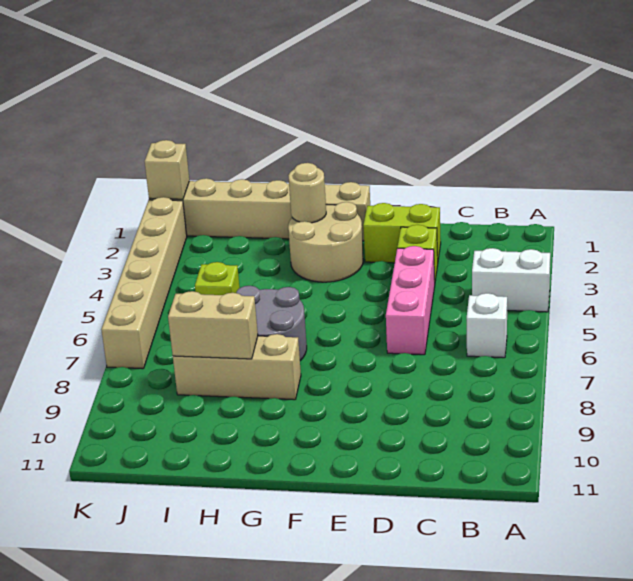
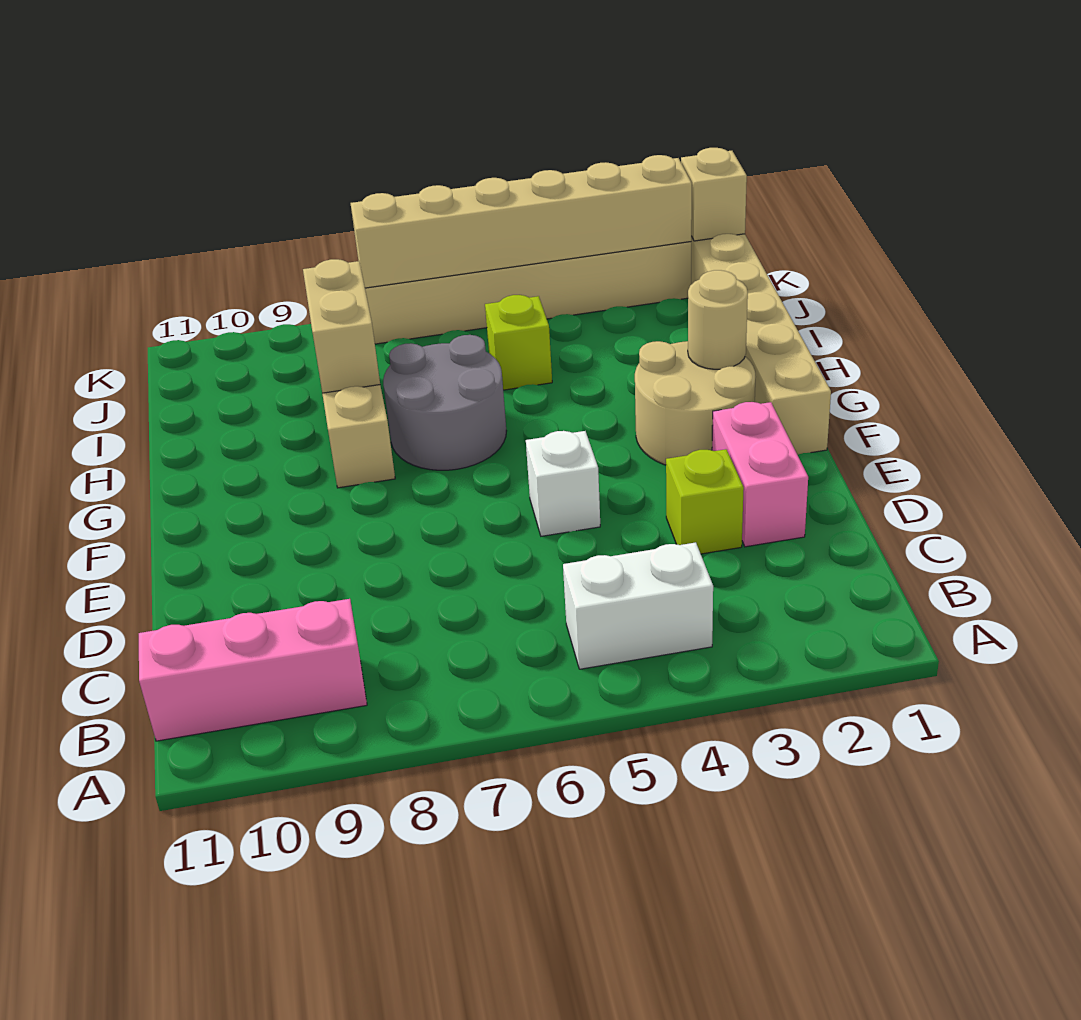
white 1x2 brick [472,248,550,312] -> white 1x2 brick turned to [563,542,713,669]
white 1x1 brick [467,293,507,358] -> white 1x1 brick moved to [526,431,600,536]
lime 1x2 brick [363,203,441,263] -> pink 1x2 brick [712,402,808,547]
pink 1x3 brick [386,246,435,355] -> pink 1x3 brick moved to [139,599,367,741]
none -> tan 1x6 brick [351,155,692,288]

